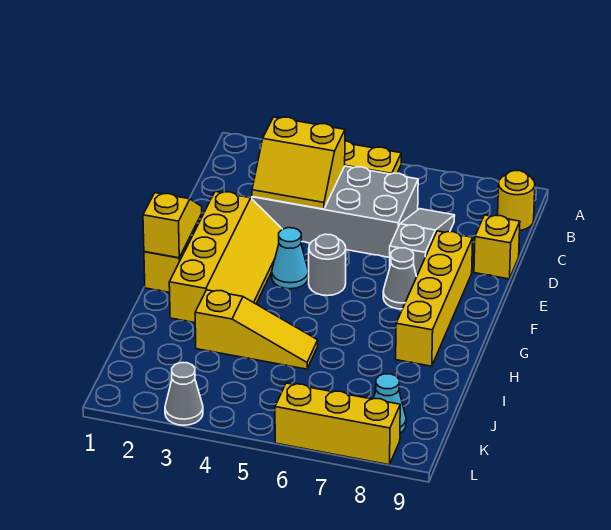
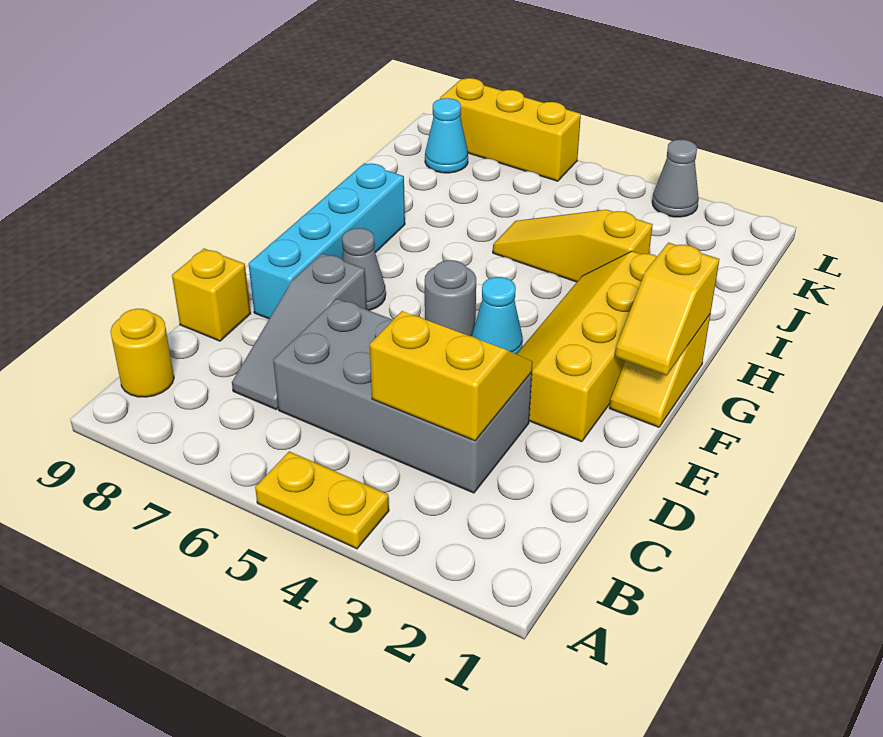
yellow 1x4 brick [396,231,473,366] -> cyan 1x4 brick [249,163,405,319]

